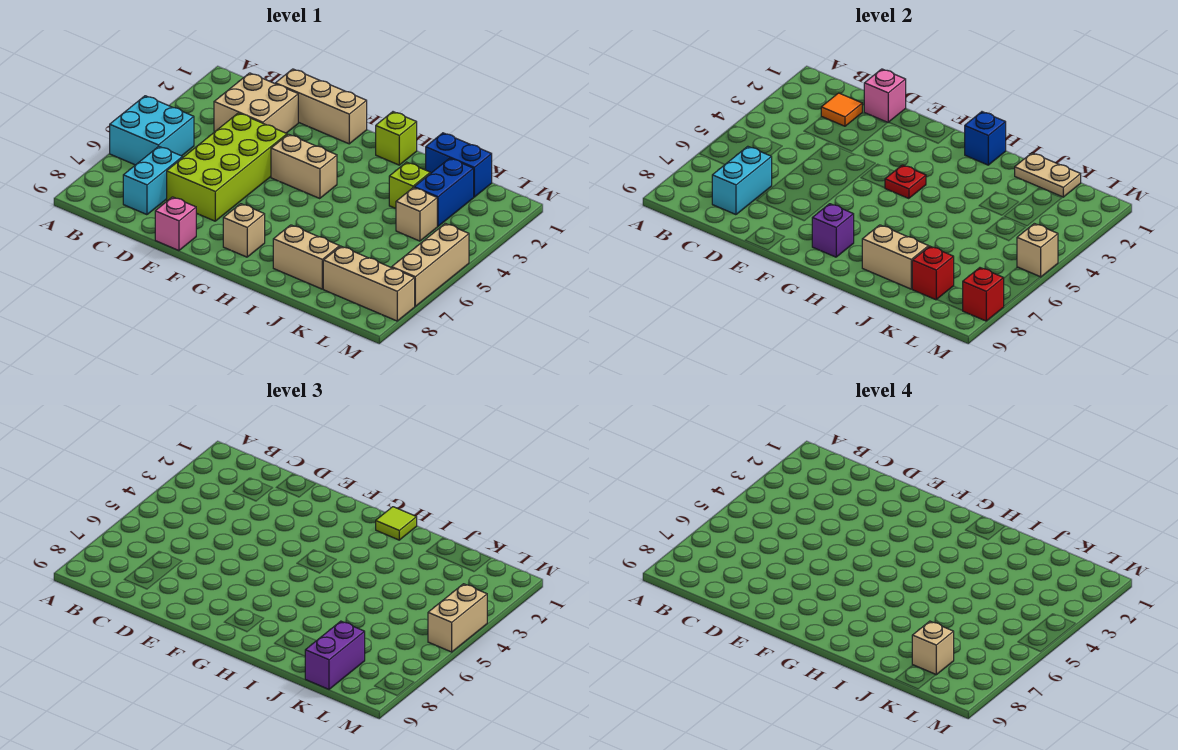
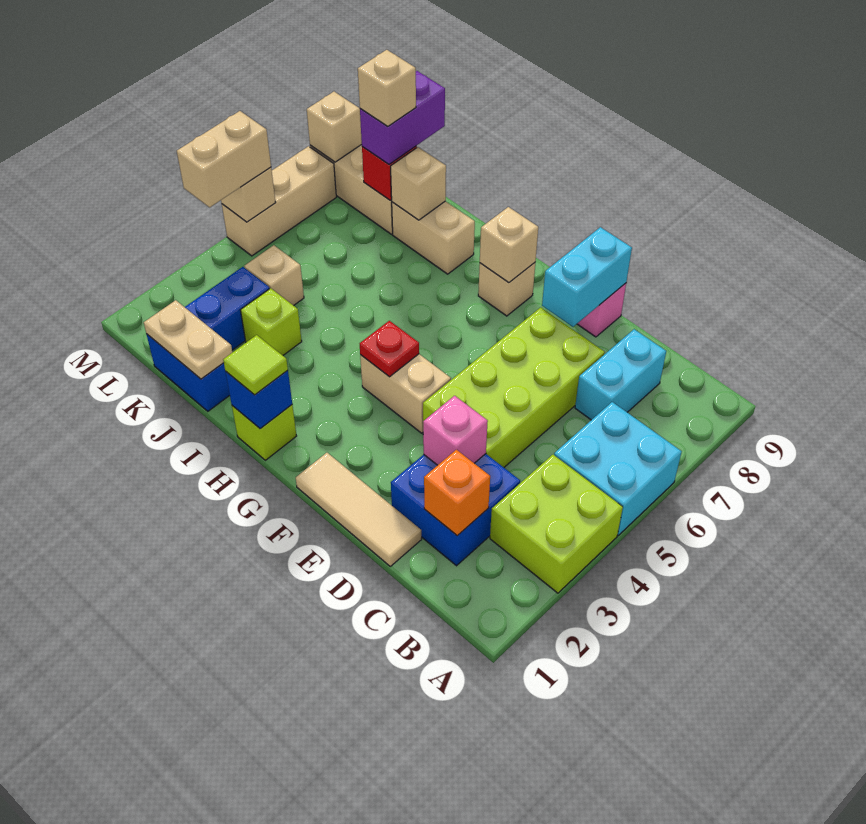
none -> lime 2x2 brick [490,455,623,593]
tan 2x2 brick [214,73,298,133] -> blue 2x2 brick [391,454,520,566]
orange 1x1 tile [821,93,862,126] -> orange 1x1 brick [424,450,490,536]
cyan 1x2 brick [712,146,772,215] -> cyan 1x2 brick moved to [542,227,632,327]
tan 1x3 brick [275,69,367,144] -> tan 1x3 tile [296,453,422,566]
pink 1x1 brick [864,69,906,122] -> pink 1x1 brick moved to [423,396,488,465]
purple 1x1 brick [812,204,854,257] -> tan 1x1 brick [480,207,538,283]
tan 1x2 brick [862,225,929,289] -> tan 1x1 brick [391,147,446,220]
red 1x1 brick [962,268,1004,321] -> tan 1x1 brick [307,92,362,162]

